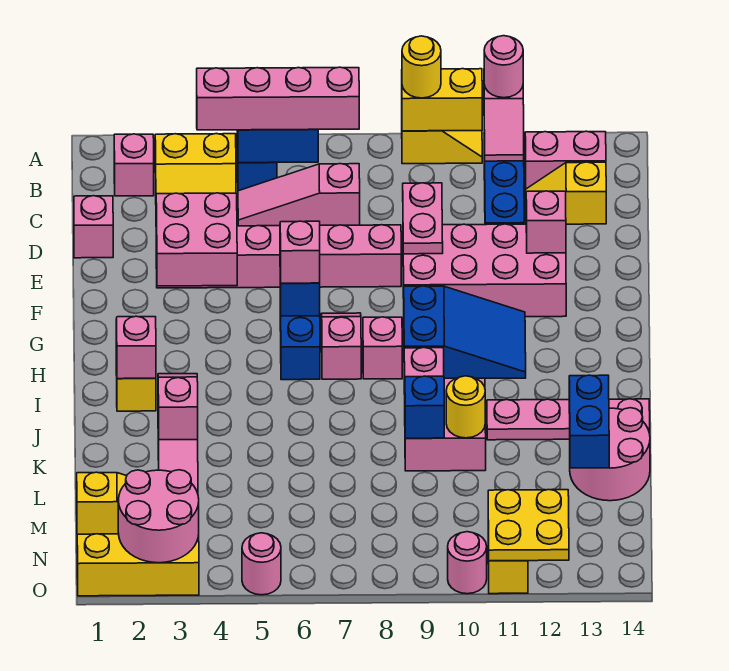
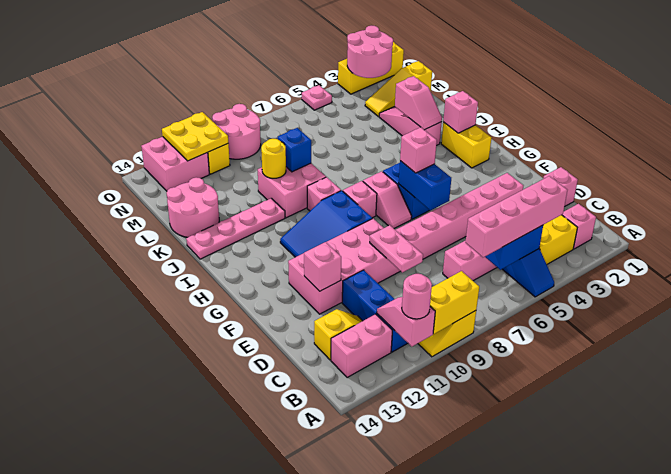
yellow 1x1 round brick [402,36,441,98] -> none
pink 2x2 brick [156,193,237,286] -> pink 2x2 brick moved to [141,137,209,191]
blue 1x2 brick [569,375,609,468] -> none
pink 1x1 round brick [242,533,281,595] -> pink 1x1 plate [302,85,332,110]
pink 1x1 round brick [448,532,487,594] -> pink 2x2 round brick [212,104,261,159]

